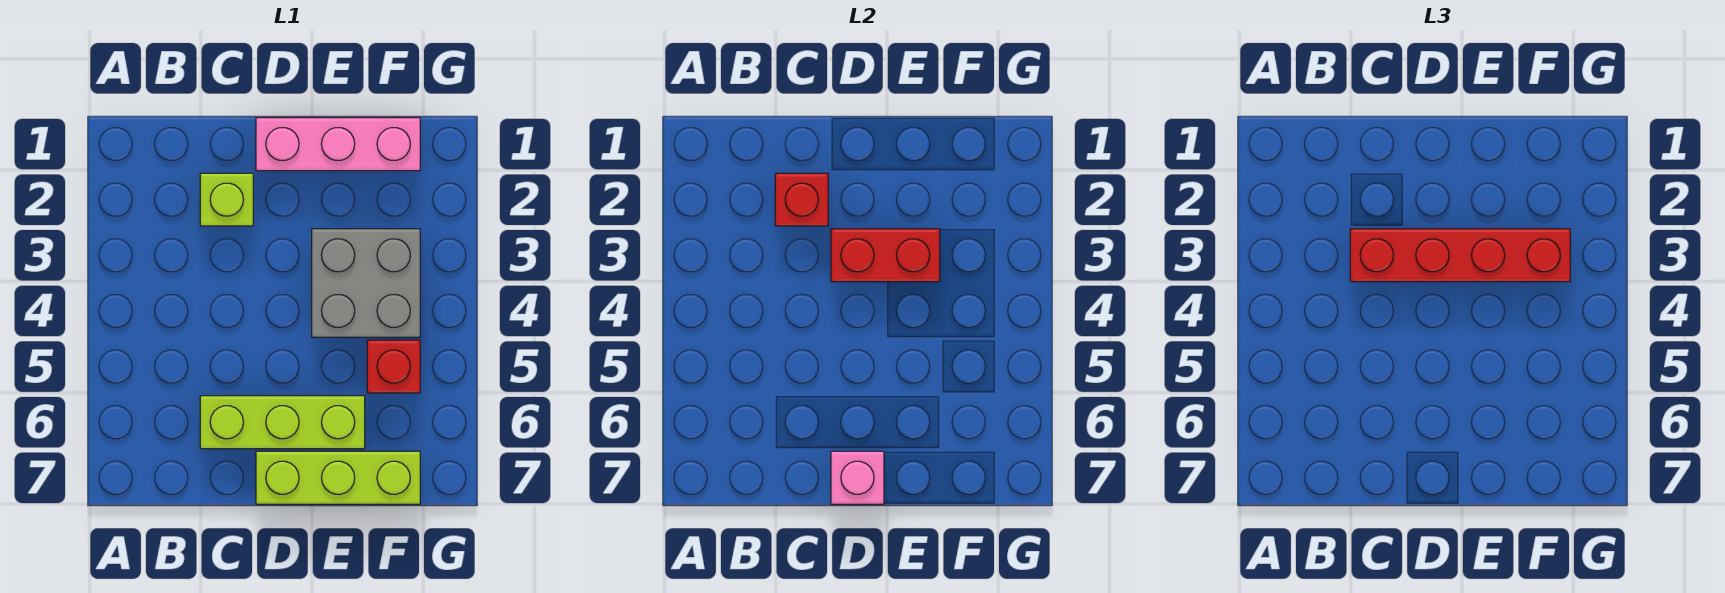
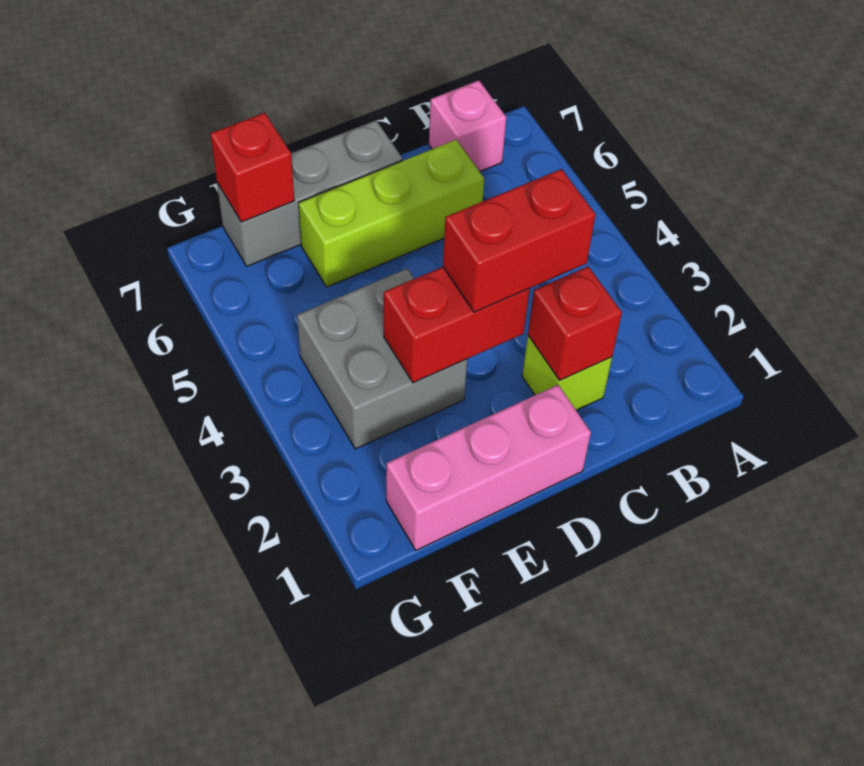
red 1x4 brick [1350,229,1570,282] -> red 1x2 brick [443,169,595,312]
lime 1x3 brick [256,451,420,504] -> grey 1x3 brick [217,120,403,266]
pink 1x1 brick [831,451,884,504] -> pink 1x1 brick moved to [429,80,506,172]
red 1x1 brick [367,340,420,393] -> red 1x1 brick moved to [211,113,294,222]

